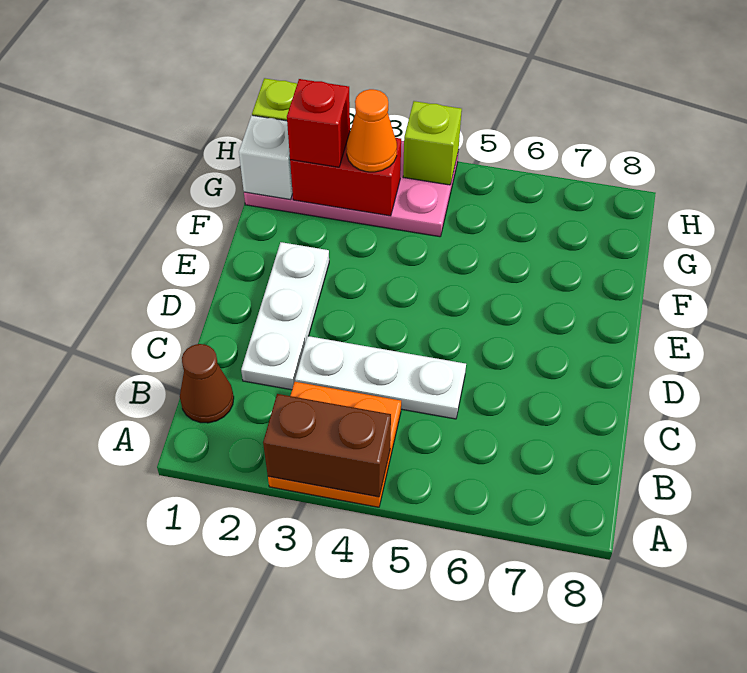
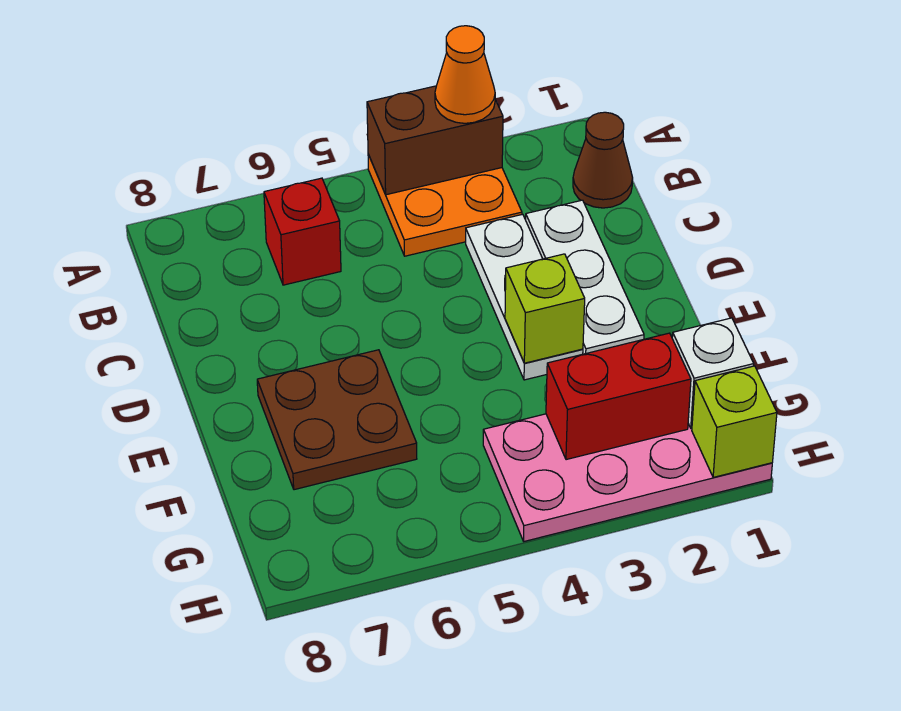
white 1x3 plate [295,336,466,419] -> white 1x3 plate turned to [466,214,583,380]
none -> brown 2x2 plate [257,350,417,490]
red 1x1 brick [287,79,350,167] -> red 1x1 brick moved to [264,178,341,285]
orange 1x1 cone [347,89,397,172] -> orange 1x1 cone moved to [435,26,495,123]
lime 1x1 brick [403,101,462,185] -> lime 1x1 brick moved to [505,254,585,363]

